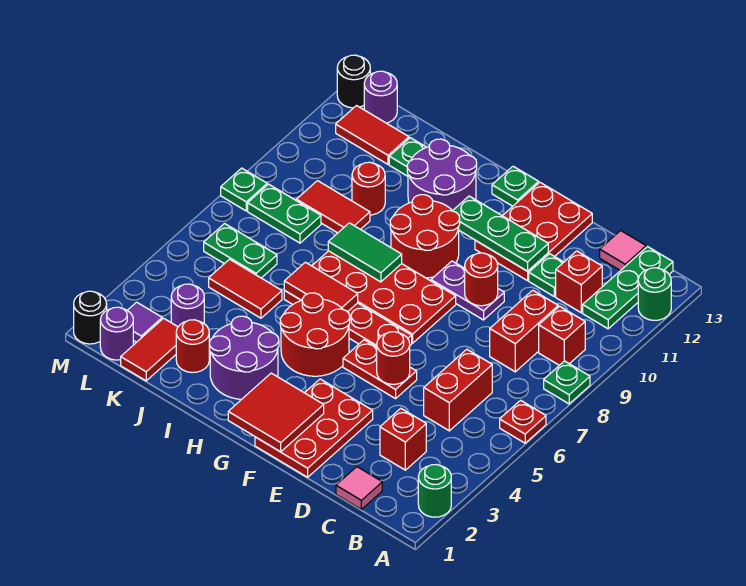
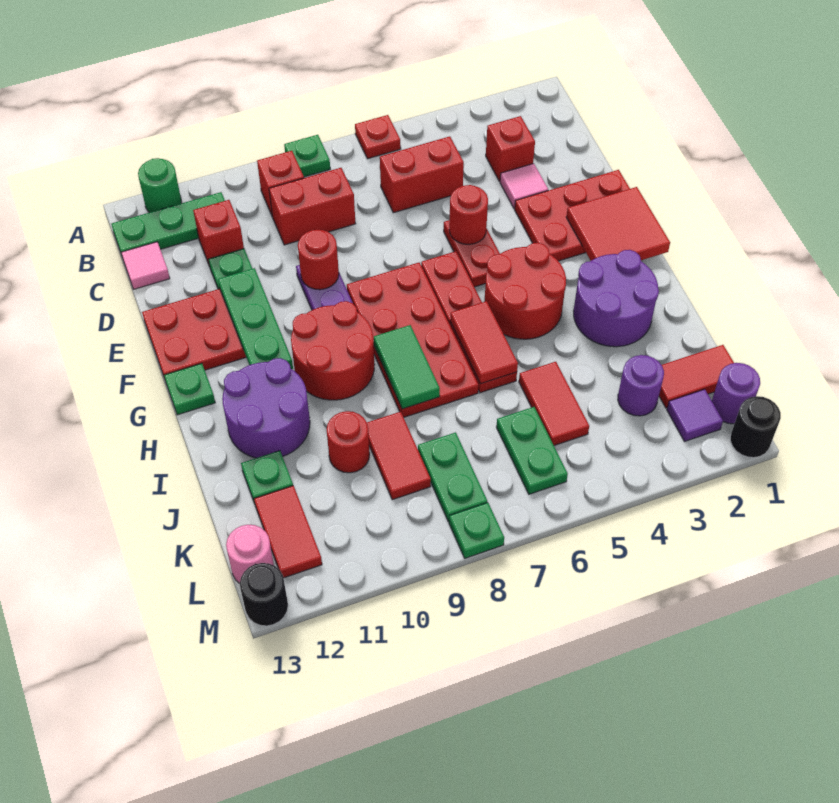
green 1x1 round brick [418,464,451,517] -> none
pink 1x1 tile [336,467,382,509] -> pink 1x1 tile moved to [500,163,548,209]
red 1x1 round brick [176,320,209,373] -> none
purple 1x1 round brick [364,71,397,123] -> pink 1x1 round brick [226,525,274,583]

